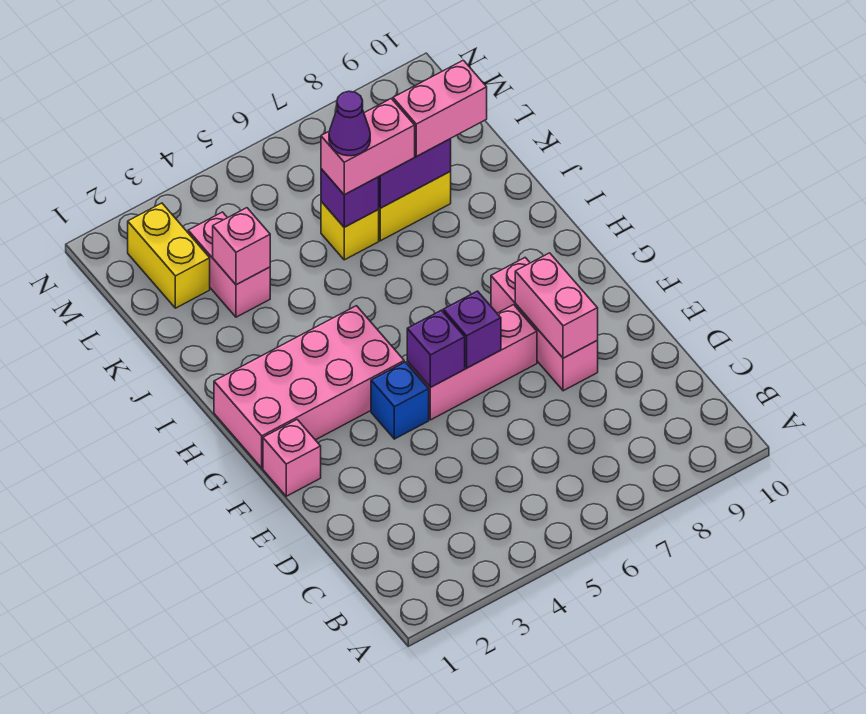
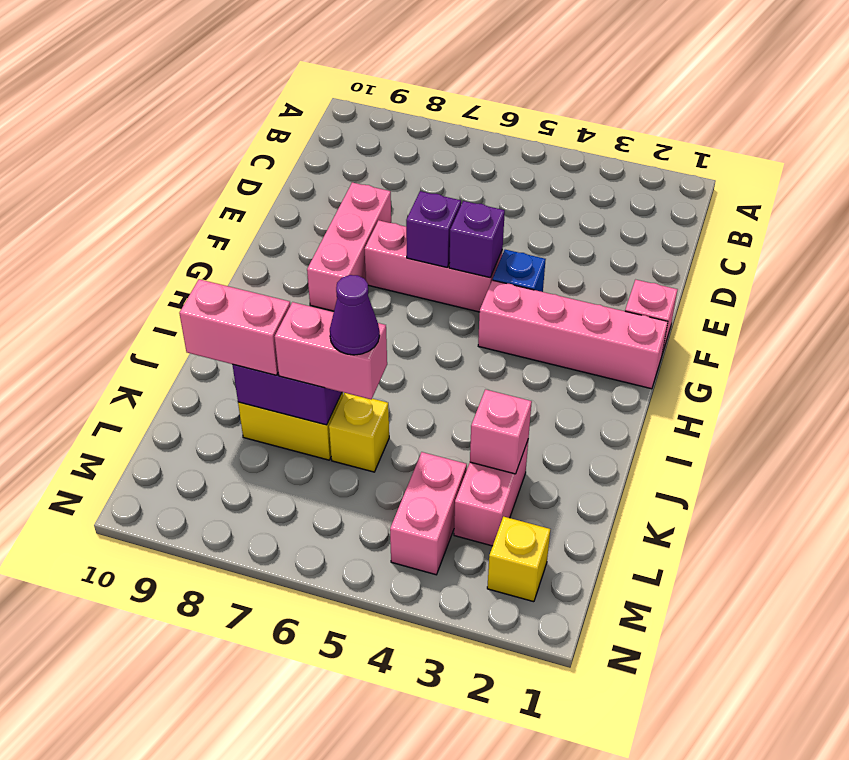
pink 1x2 brick [515,253,598,358] -> pink 1x2 brick moved to [390,452,467,575]
pink 2x4 brick [214,306,404,468] -> pink 1x4 brick [478,280,668,389]
purple 1x1 brick [321,169,379,227] -> none
yellow 1x2 brick [128,203,210,308] -> yellow 1x1 brick [487,517,550,602]

